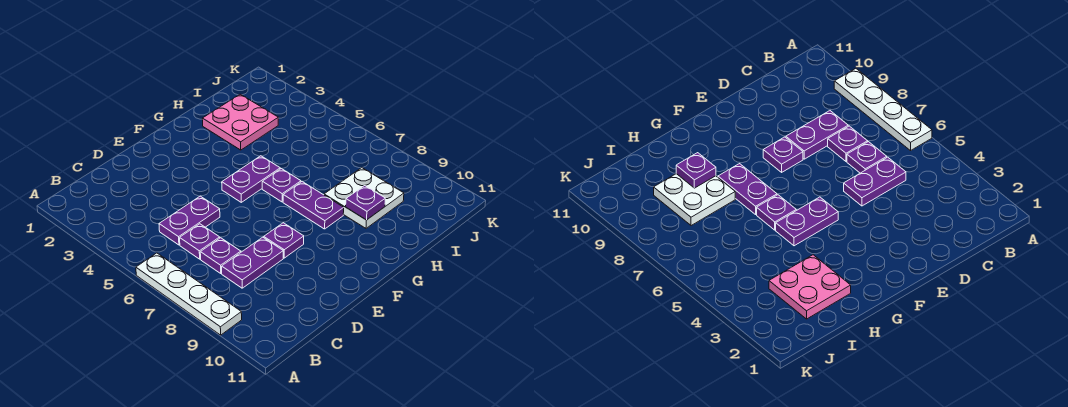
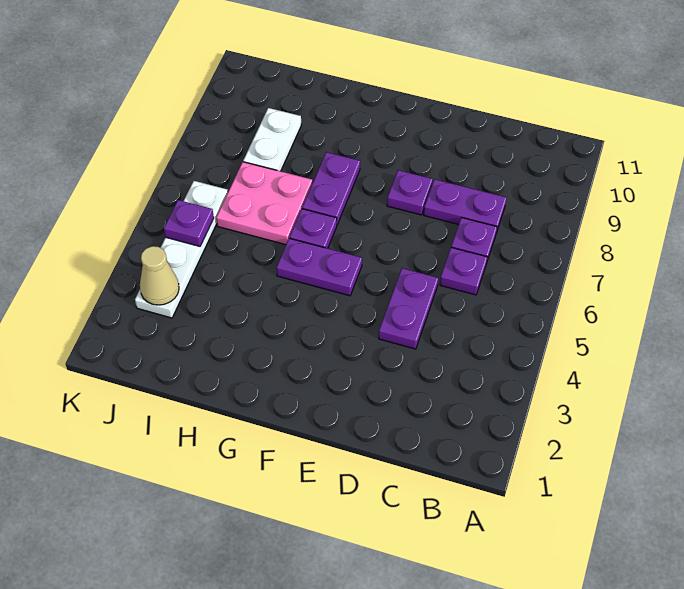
white 1x4 plate [136,253,242,335] -> white 1x4 plate moved to [135,181,228,318]
purple 1x2 plate [159,196,220,245] -> purple 1x2 plate turned to [379,268,438,349]
pink 2x2 plate [202,94,278,150] -> pink 2x2 plate moved to [216,162,312,245]
white 2x2 plate [324,168,404,228] -> white 1x2 plate [243,108,301,171]
purple 1x1 plate [346,185,385,220] -> purple 1x1 plate moved to [164,200,214,246]
none -> tan 1x1 cone [140,246,179,305]

